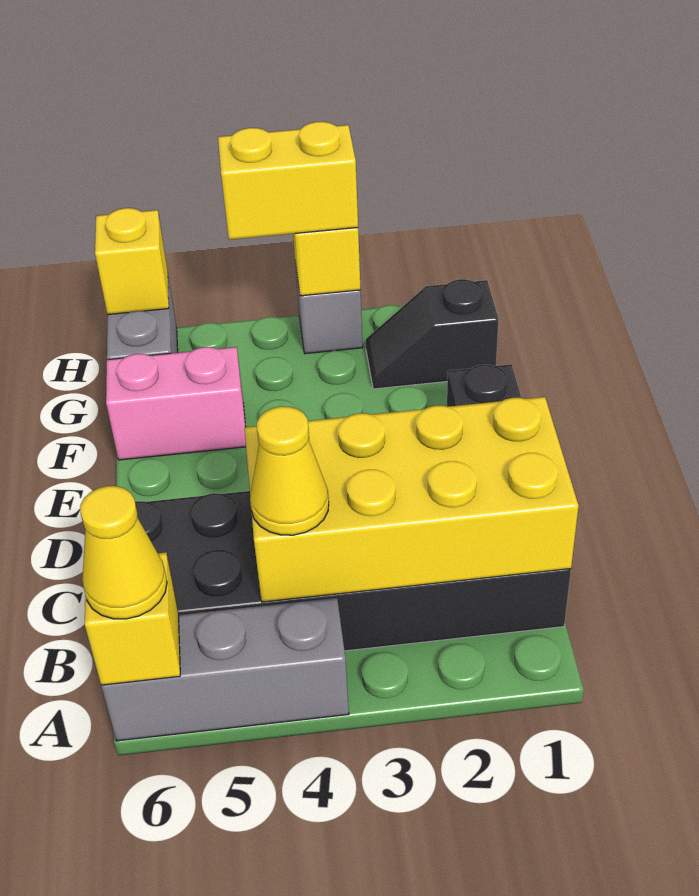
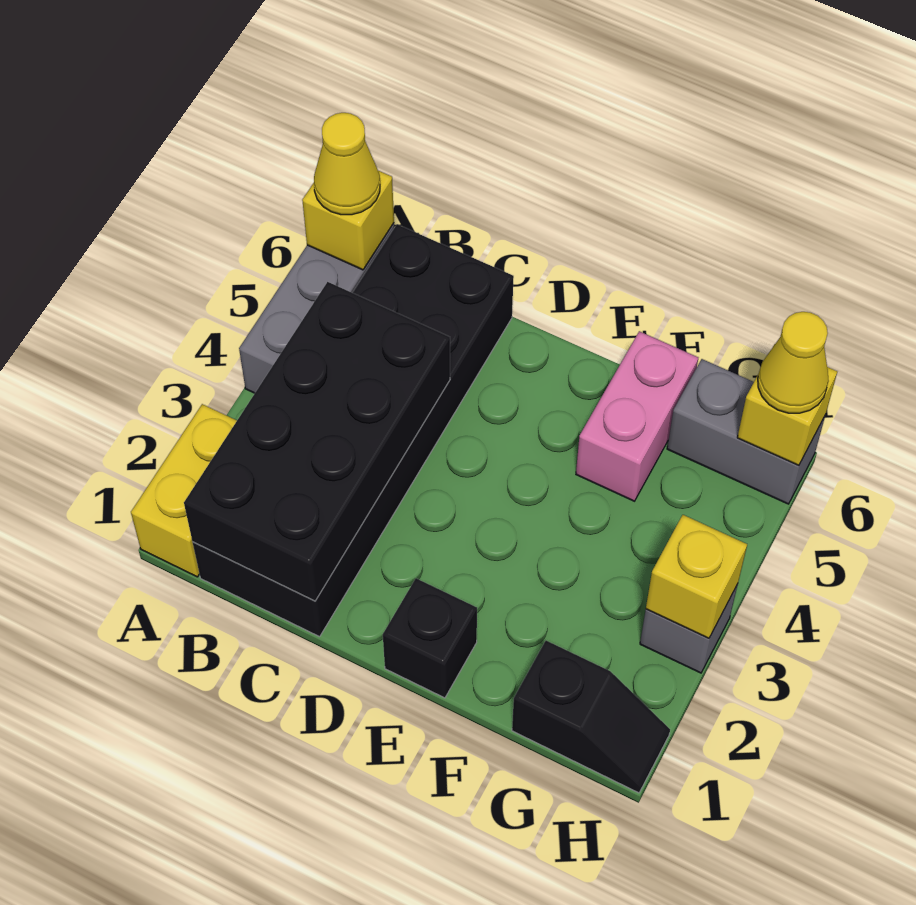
yellow 2x4 brick [245,397,579,602] -> black 2x4 brick [184,282,450,601]
yellow 1x1 cone [250,406,329,535] -> yellow 1x1 cone moved to [758,312,829,413]
black 1x2 slope [366,279,499,389] -> black 1x2 slope turned to [512,641,670,793]
yellow 1x2 brick [218,122,358,240] -> yellow 1x2 brick moved to [131,404,237,577]

